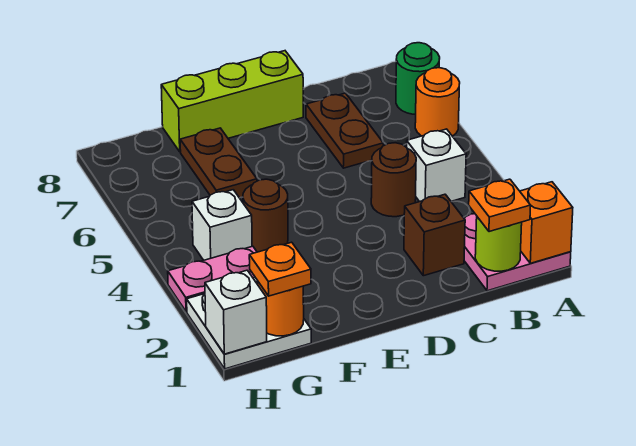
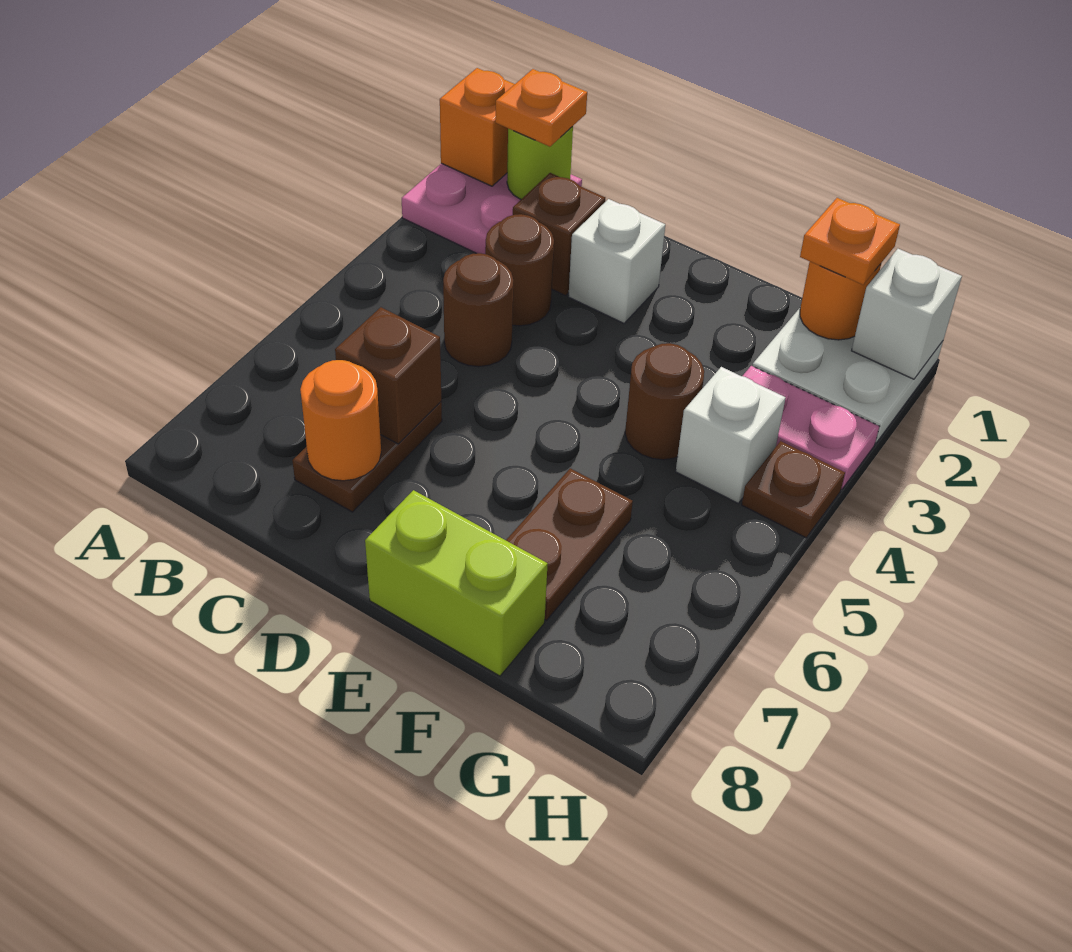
orange 1x1 round brick [415,68,460,136] -> orange 1x1 round brick moved to [300,360,381,481]
green 1x1 round brick [396,43,440,115] -> none
white 1x1 brick [407,129,466,202] -> white 1x1 brick moved to [568,199,665,323]
none -> brown 1x1 round brick [485,214,554,326]
none -> brown 1x1 brick [335,307,441,444]
lime 1x3 brick [161,51,303,152] -> lime 1x2 brick [365,490,548,676]
none -> brown 1x1 plate [742,441,845,538]

